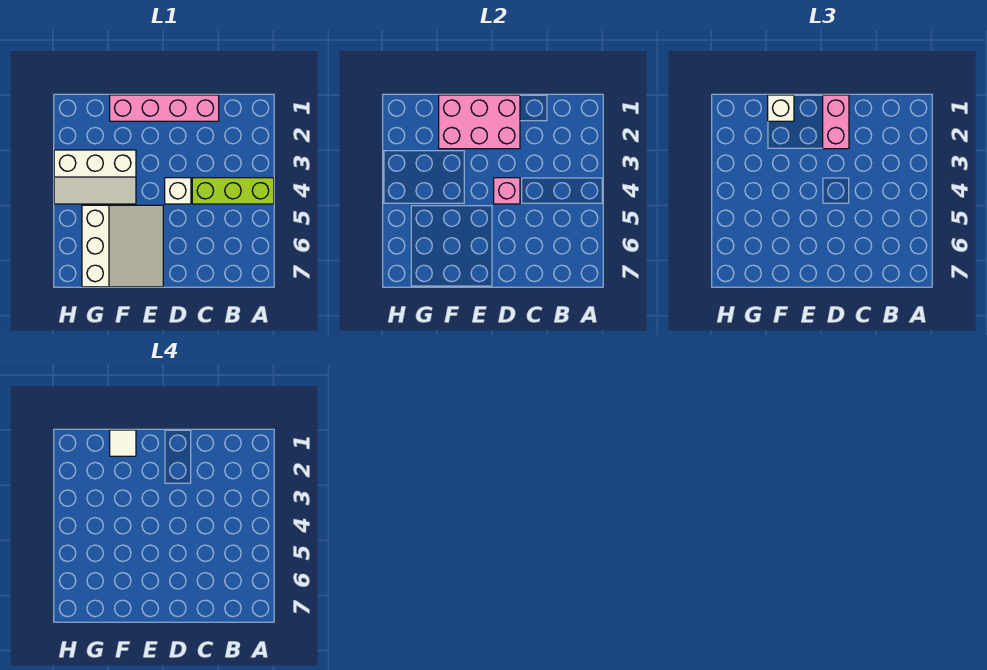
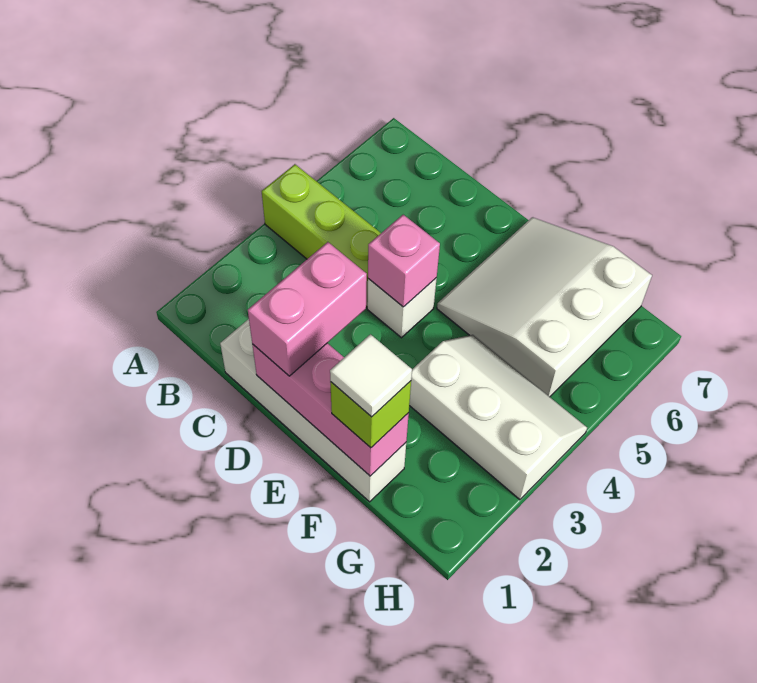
pink 1x4 brick [110,95,219,121] -> white 1x4 brick [220,319,406,502]
pink 2x3 brick [439,95,520,149] -> pink 1x3 brick [252,343,409,476]
white 1x1 brick [768,95,794,121] -> lime 1x1 brick [330,381,411,448]

